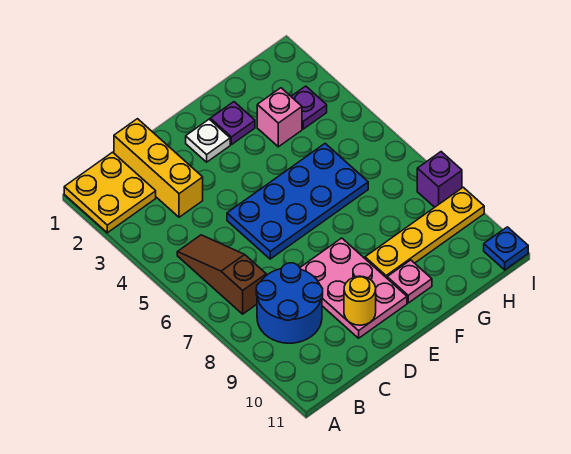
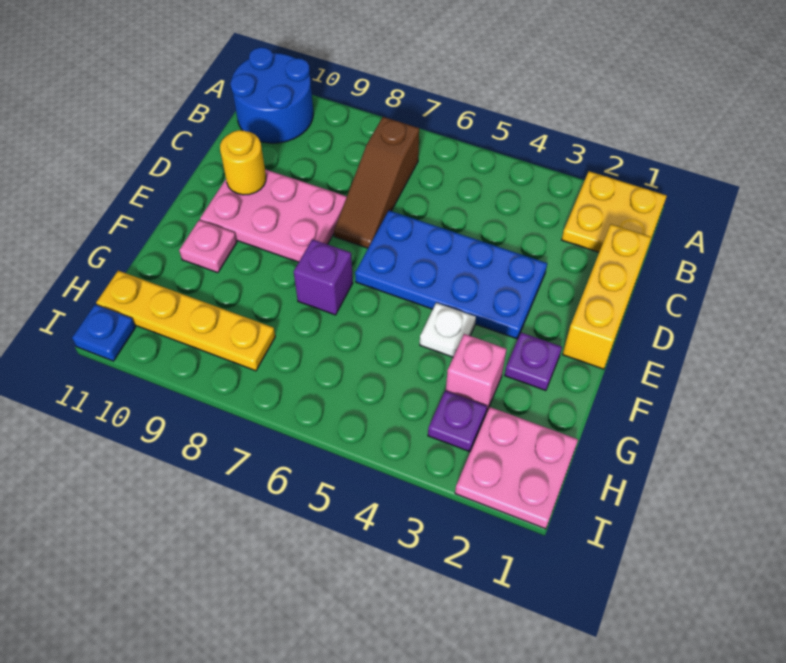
brown 1x3 slope [177,235,266,314] -> brown 1x3 slope turned to [334,117,419,248]
blue 2x2 round brick [256,263,323,343] -> blue 2x2 round brick moved to [230,47,313,143]
yellow 1x3 brick [114,119,203,217] -> yellow 1x3 brick turned to [563,224,652,369]
blue 2x4 plate [227,144,368,259] -> blue 2x4 plate turned to [355,211,547,339]
white 1x1 plate [186,119,230,162] -> white 1x1 plate moved to [420,303,476,357]
yellow 1x4 plate [365,187,484,278] -> yellow 1x4 plate turned to [96,271,275,371]
none -> pink 2x2 plate [455,407,578,529]
purple 1x1 brick [417,152,462,207] -> purple 1x1 brick moved to [294,239,353,315]

